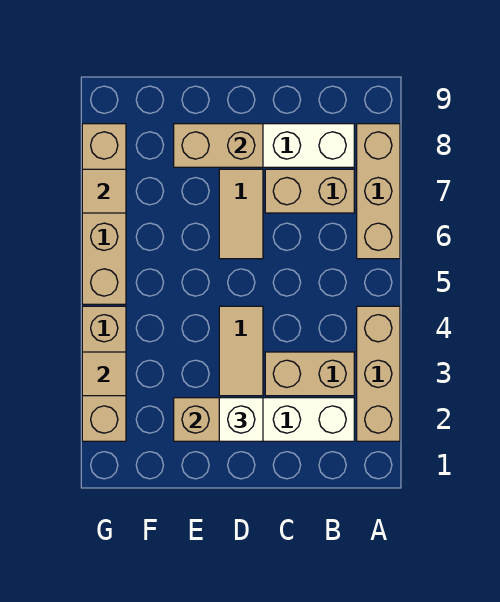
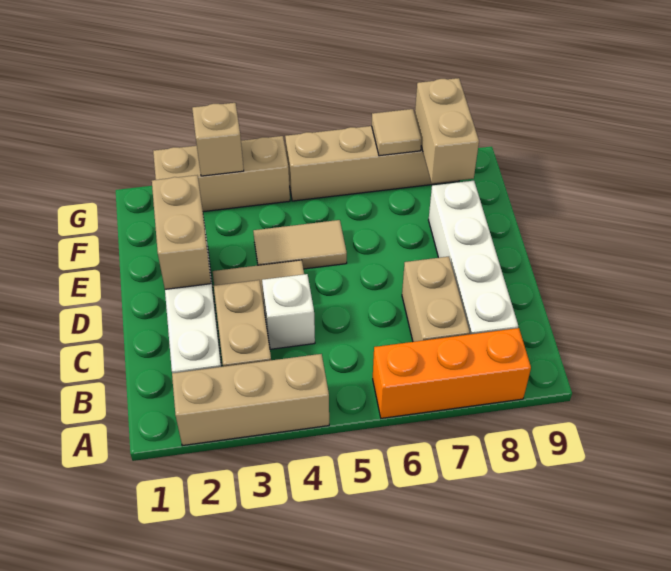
tan 1x3 brick [357,124,400,259] -> orange 1x3 brick [373,328,531,418]
white 1x1 brick [219,398,263,441] -> white 1x1 brick moved to [262,274,315,349]
tan 1x2 tile [219,169,263,259] -> tan 1x2 tile moved to [253,220,347,269]
tan 1x2 brick [174,124,263,167] -> tan 1x2 brick moved to [415,78,479,183]
tan 1x1 tile [82,352,126,396] -> tan 1x1 brick [192,103,244,176]

